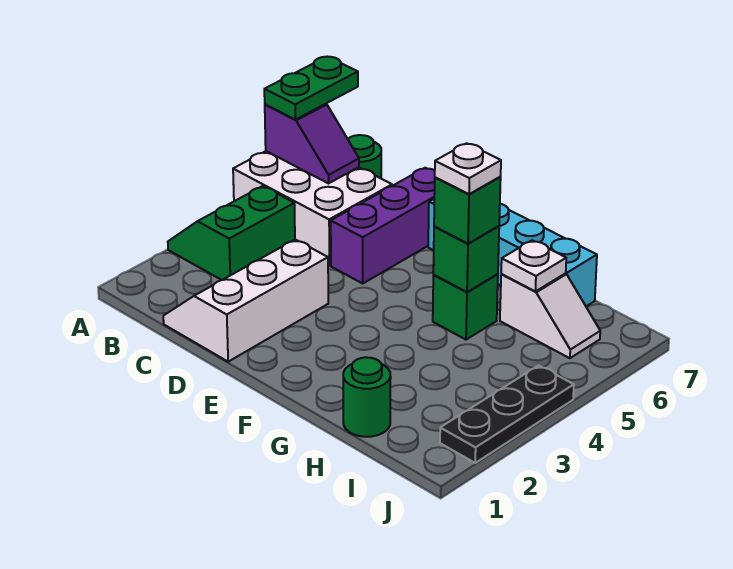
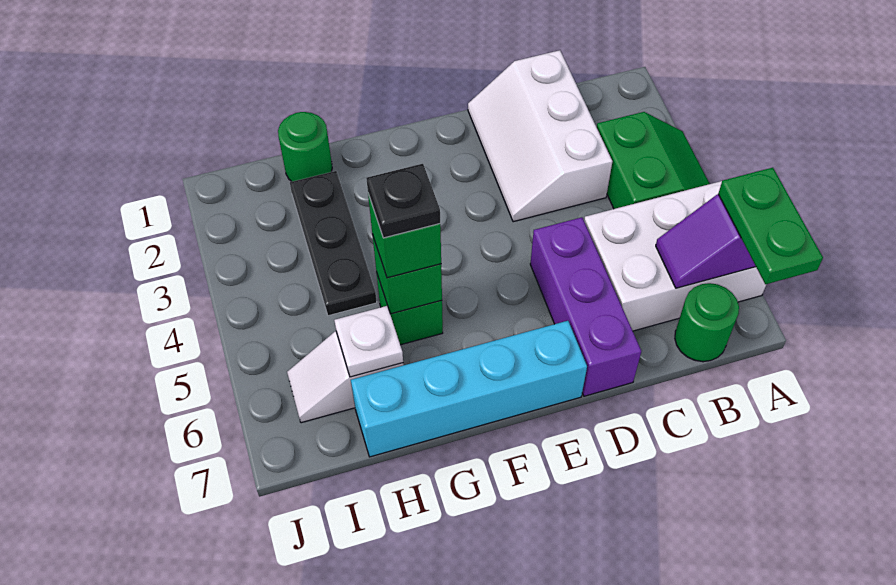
white 2x3 slope [163,240,328,362] -> white 2x3 slope turned to [468,50,612,222]
white 1x1 plate [435,143,501,194] -> black 1x1 plate [366,164,440,238]
black 1x3 plate [440,365,574,463] -> black 1x3 plate moved to [290,171,377,316]

